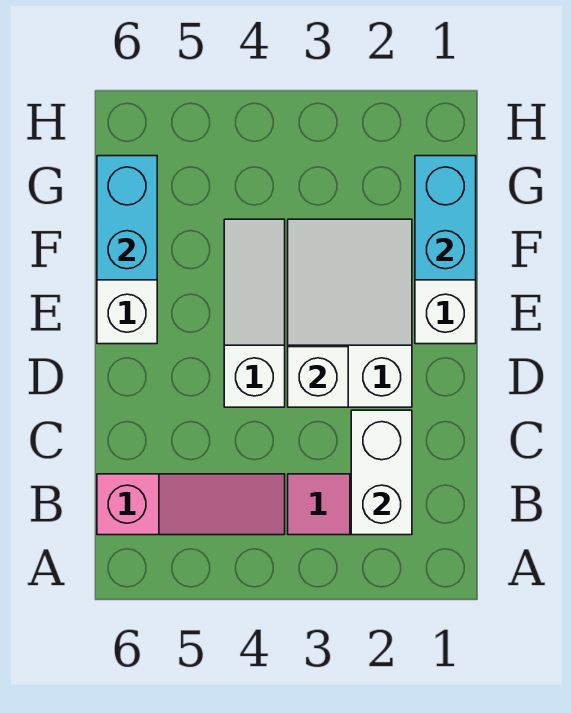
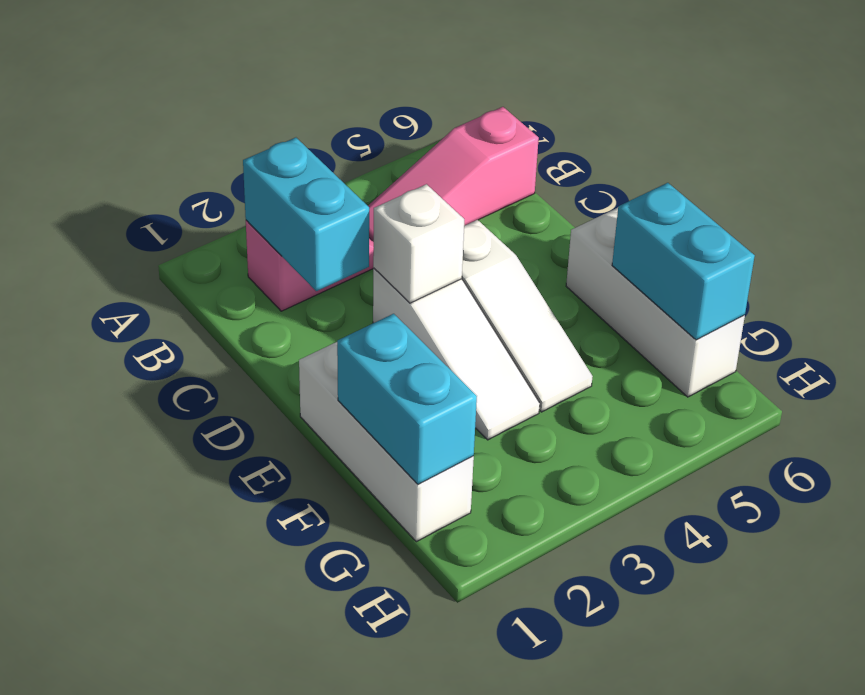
white 1x2 brick [351,410,412,535] -> cyan 1x2 brick [243,138,369,291]
white 2x3 slope [288,219,412,407] -> white 1x3 slope [373,268,540,440]

